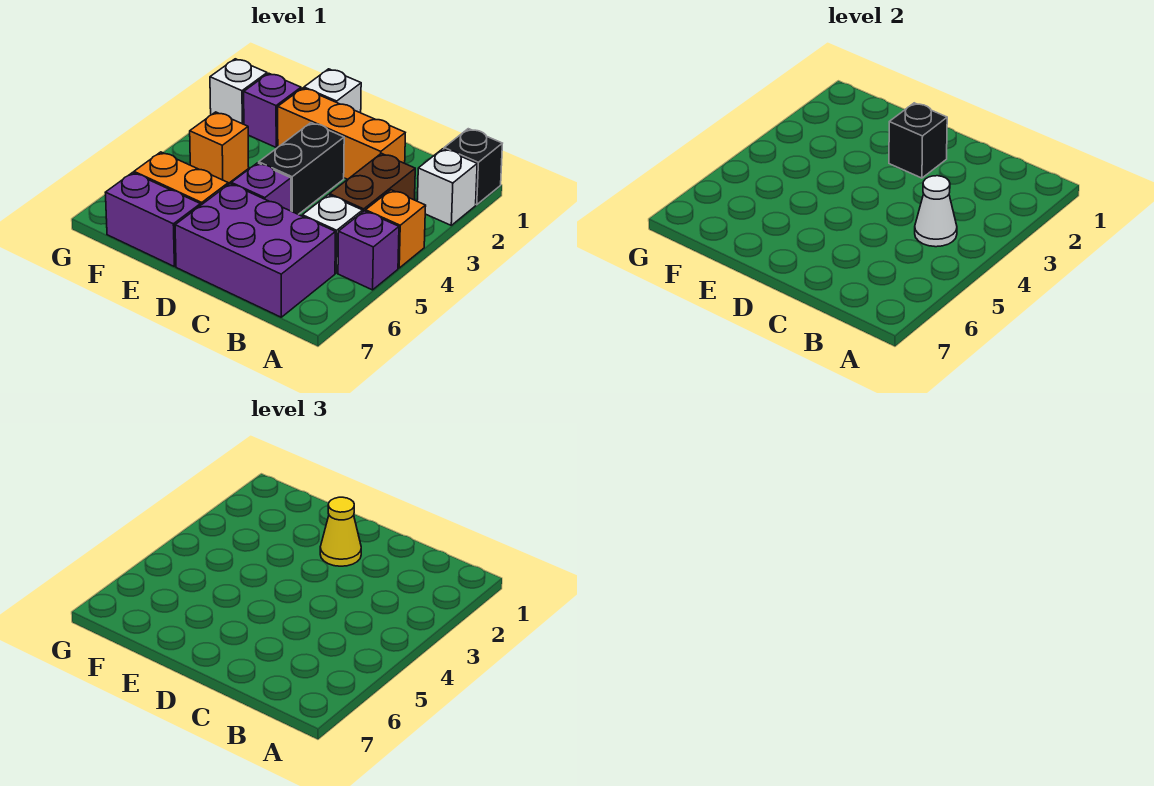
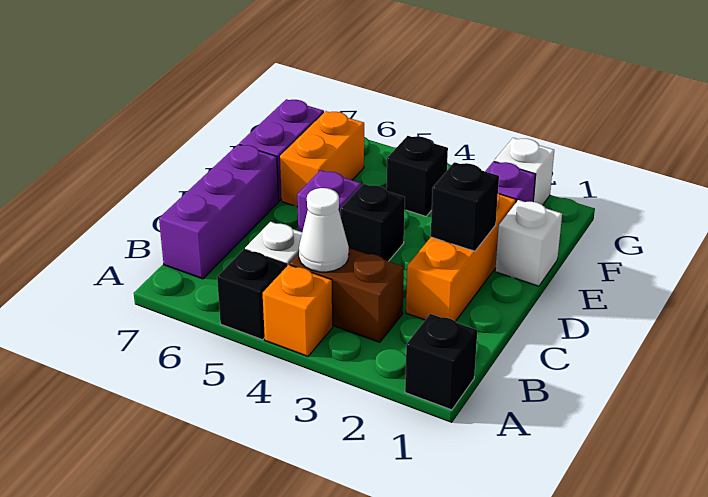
white 1x1 brick [417,149,477,225] -> none
purple 1x1 brick [338,211,399,290] -> black 1x1 brick [217,249,286,340]
purple 2x3 brick [175,184,335,317] -> purple 1x3 brick [159,144,279,279]
yellow 1x1 cone [320,497,361,566] -> none
black 1x2 brick [259,123,344,214] -> black 1x1 brick [341,184,405,261]
orange 1x1 brick [190,112,249,184] -> black 1x1 brick [386,136,448,216]

